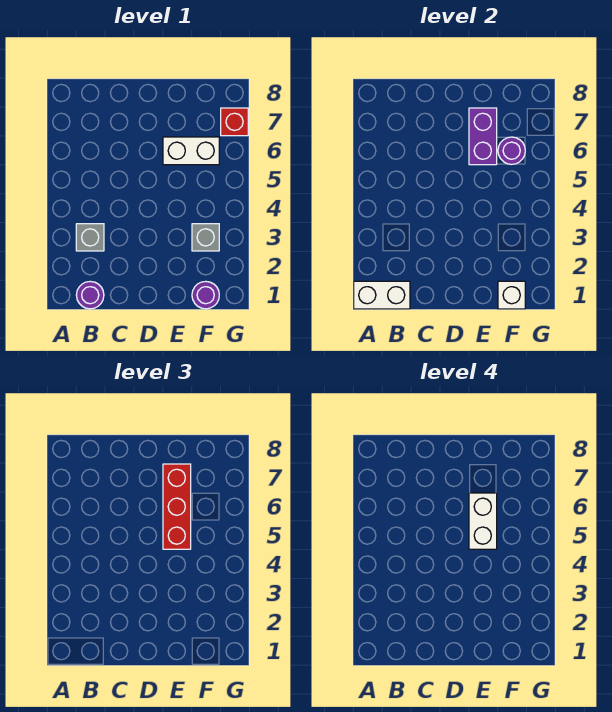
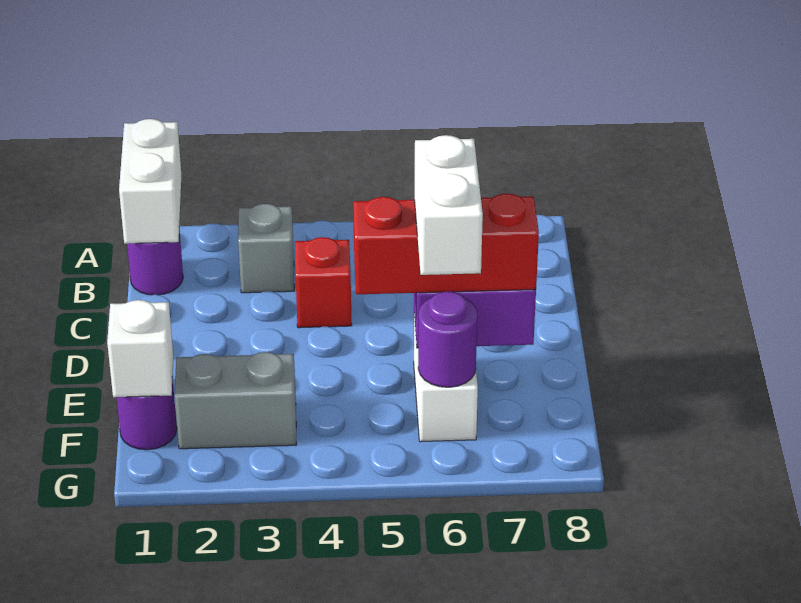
white 1x2 brick [469,493,497,549] -> white 1x2 brick turned to [415,135,483,275]
grey 1x1 brick [192,224,219,251] -> grey 1x2 brick [175,352,296,449]
red 1x1 brick [221,108,248,136] -> red 1x1 brick moved to [295,237,352,328]

